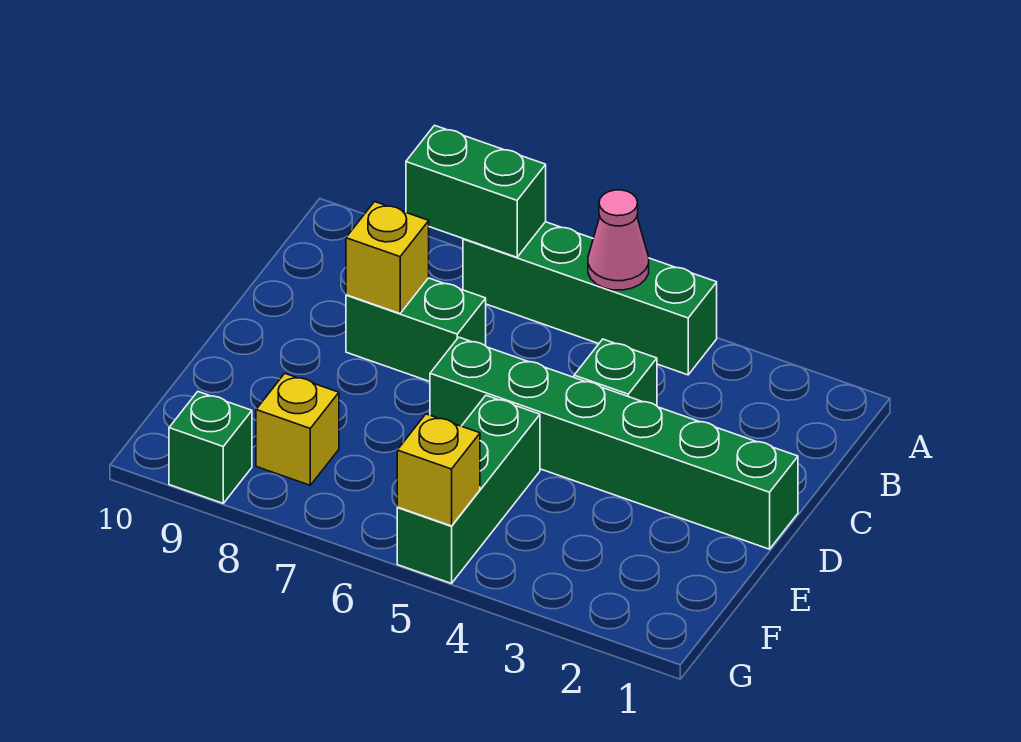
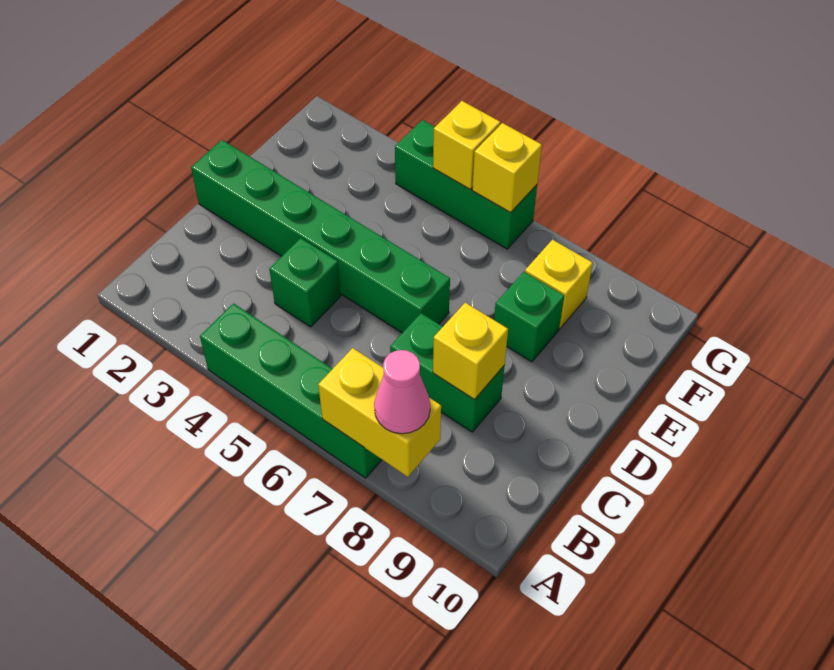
pink 1x1 cone [588,190,649,290] -> pink 1x1 cone moved to [374,350,430,434]
green 1x2 brick [406,125,546,257] -> yellow 1x2 brick [318,348,441,477]
green 1x3 brick [397,395,540,584] -> green 1x3 brick turned to [395,120,537,249]
none -> yellow 1x1 brick [472,123,542,213]
green 1x1 brick [169,392,252,503] -> green 1x1 brick moved to [494,272,564,362]

